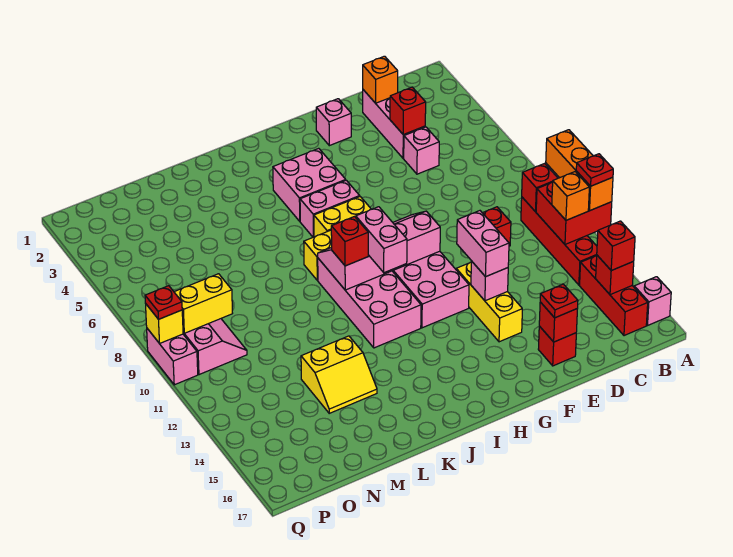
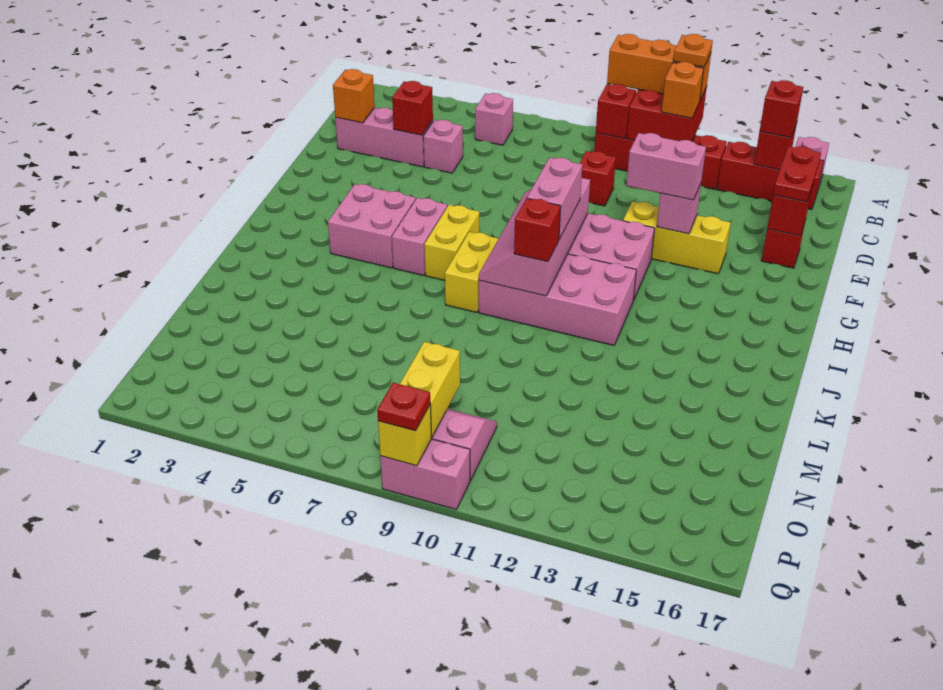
red 1x1 plate [576,154,613,186] -> orange 1x1 plate [673,34,713,67]
red 1x1 plate [540,284,578,318] -> red 1x2 plate [773,146,821,202]
pink 1x1 brick [316,99,351,146] -> pink 1x1 brick moved to [475,93,513,145]
pink 1x2 brick [356,207,407,273] -> pink 1x2 brick turned to [527,157,582,239]
yellow 2x2 slope [301,336,377,413] -> none

